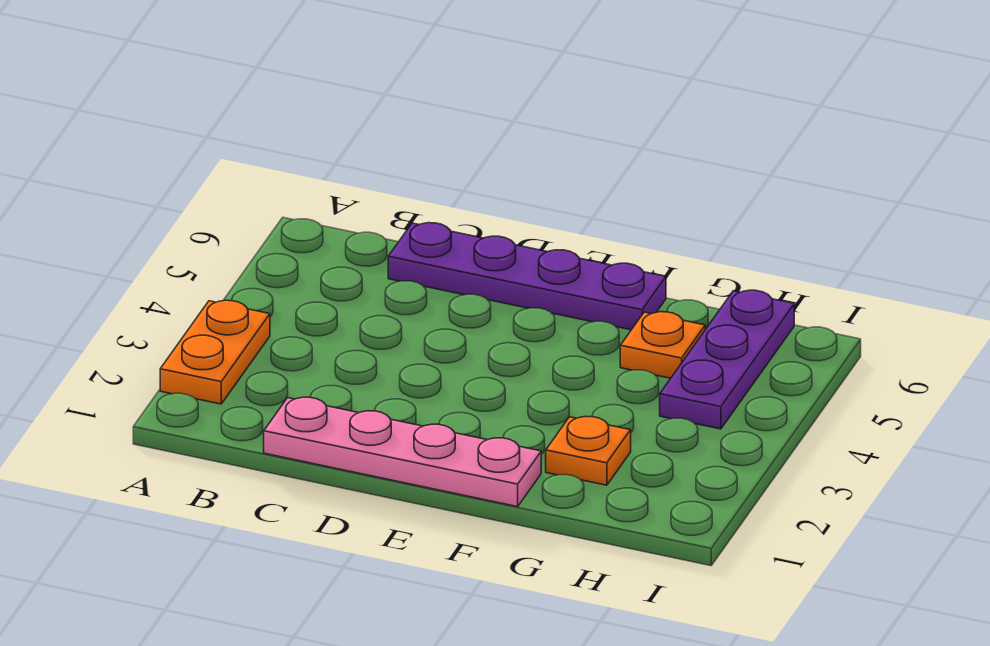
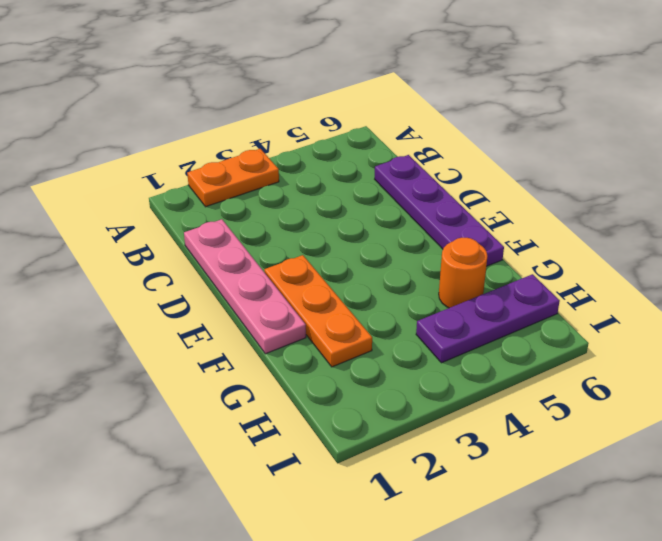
orange 1x1 plate [546,416,631,485] -> orange 1x3 plate [264,255,372,367]
orange 1x1 plate [620,312,705,378] -> orange 1x1 round brick [439,238,487,308]

